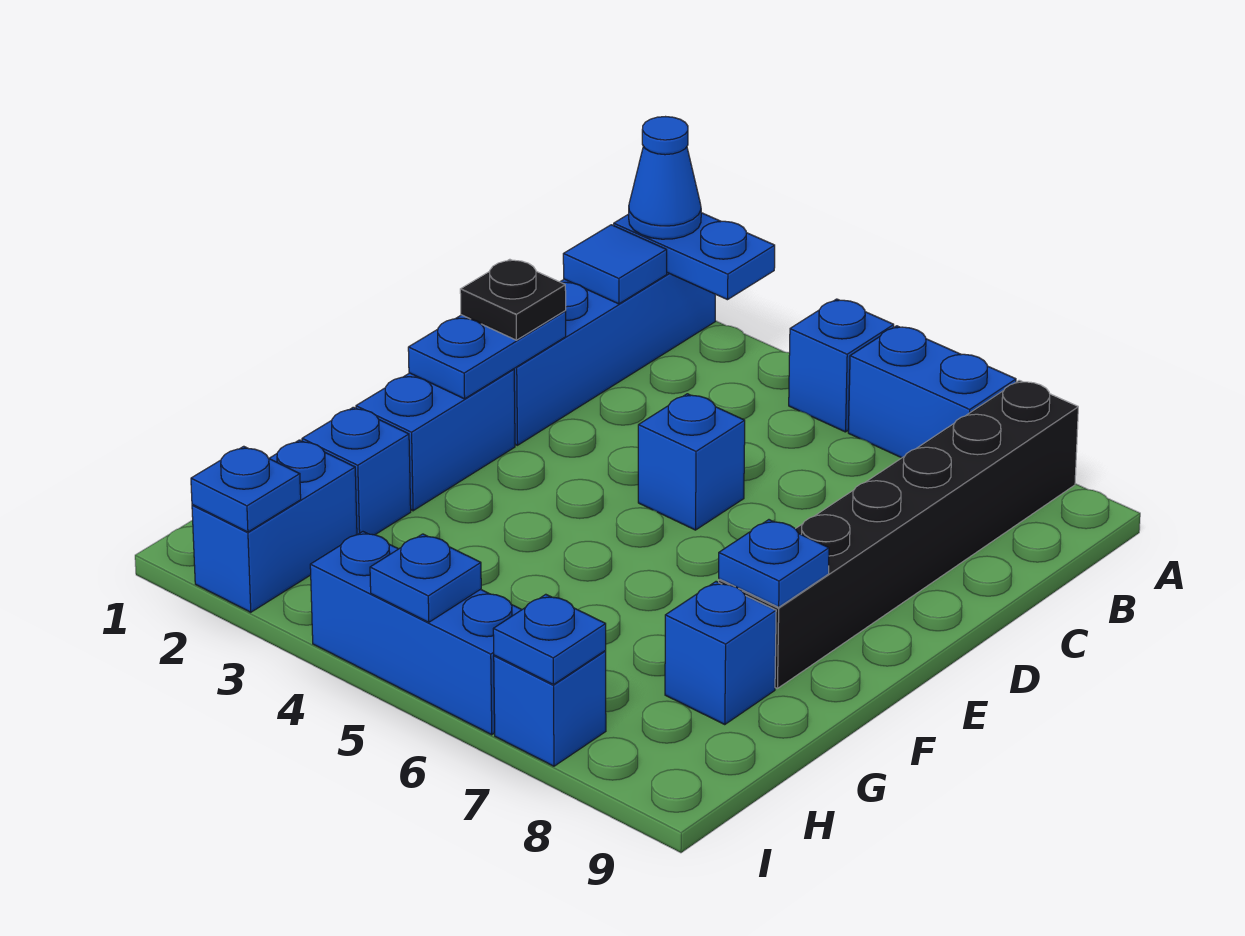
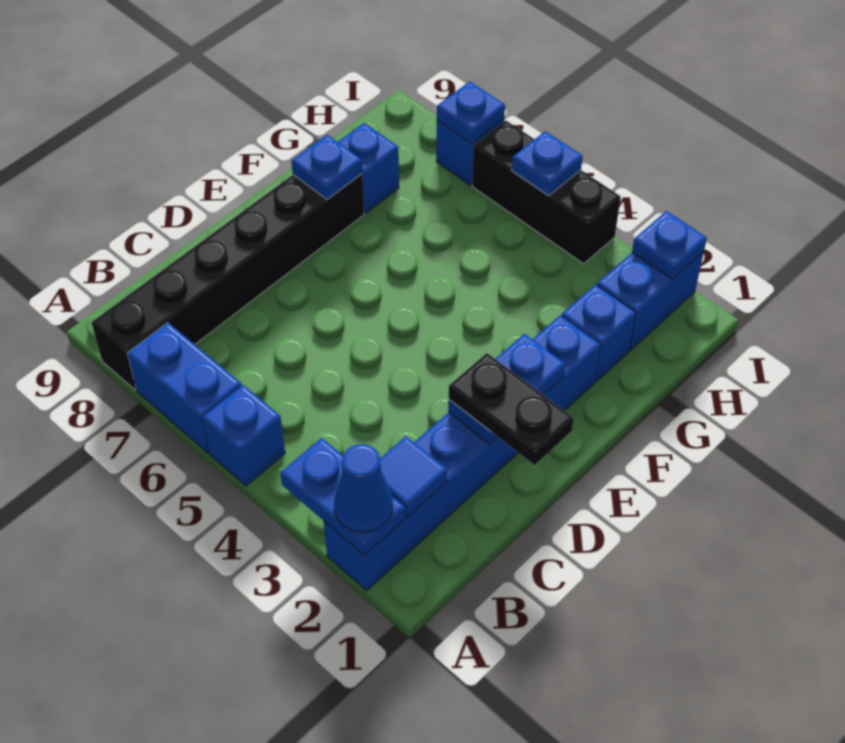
black 1x1 plate [460,259,566,340] -> black 1x2 plate [449,353,574,465]
blue 1x1 brick [638,394,745,530] -> none
blue 1x3 brick [310,532,522,735] -> black 1x3 brick [472,121,621,264]

